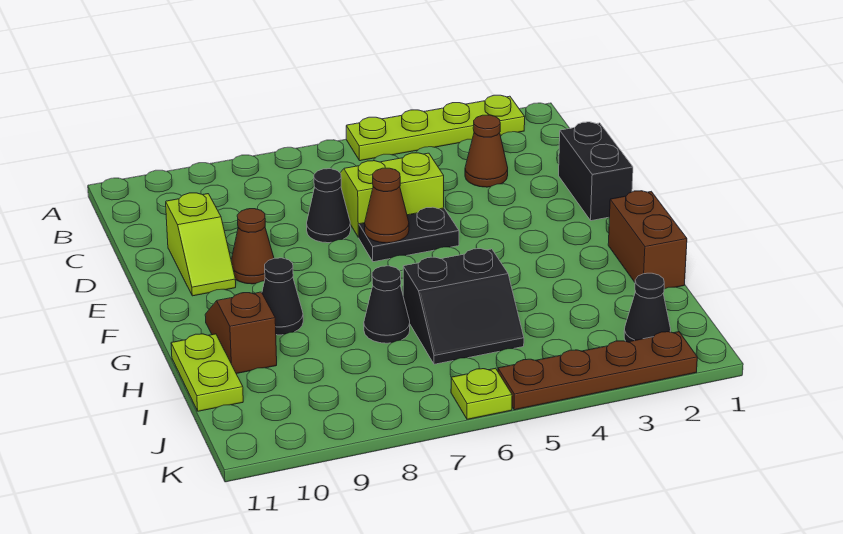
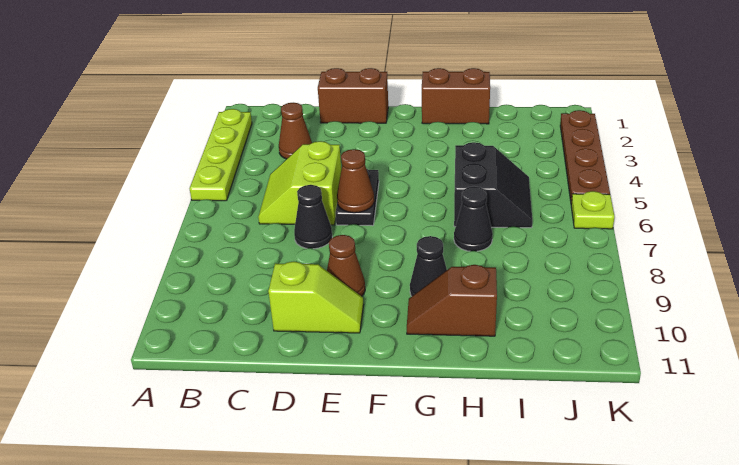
black 1x2 brick [559,122,633,221] -> brown 1x2 brick [318,68,388,123]
lime 1x2 plate [171,334,243,411] -> none
black 1x1 cone [624,273,671,342] -> none

